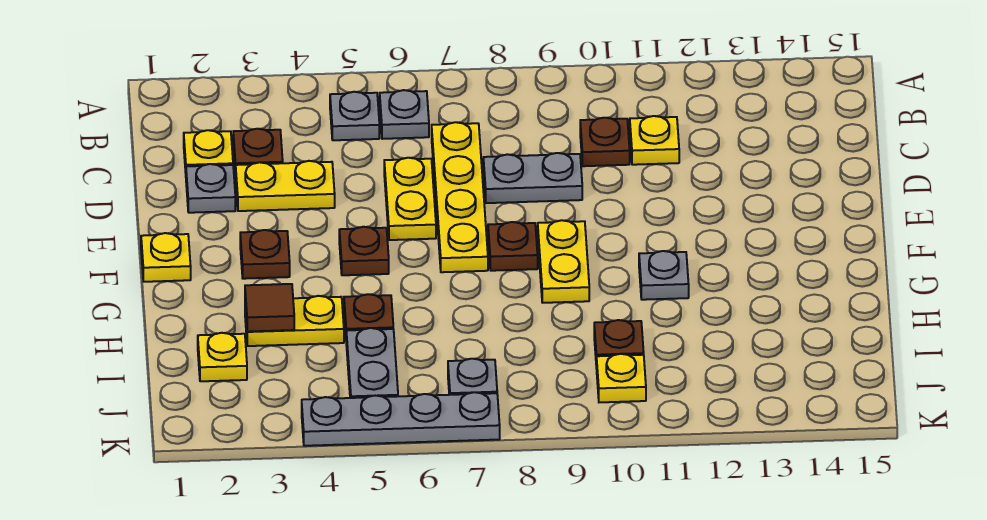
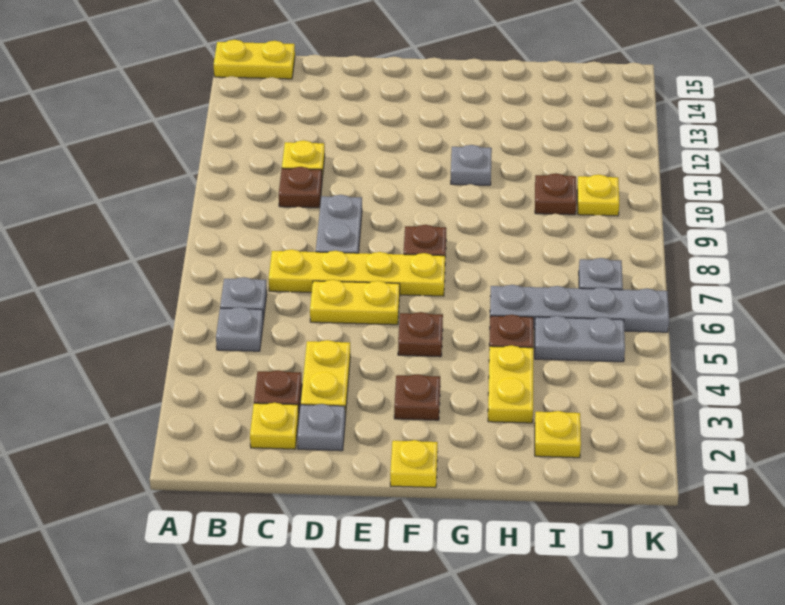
yellow 1x2 plate [538,220,589,303] -> yellow 1x2 plate moved to [214,40,295,79]
brown 1x1 tile [245,284,294,332] -> none
grey 1x4 plate [302,392,500,446] -> grey 1x4 plate turned to [490,285,669,332]

